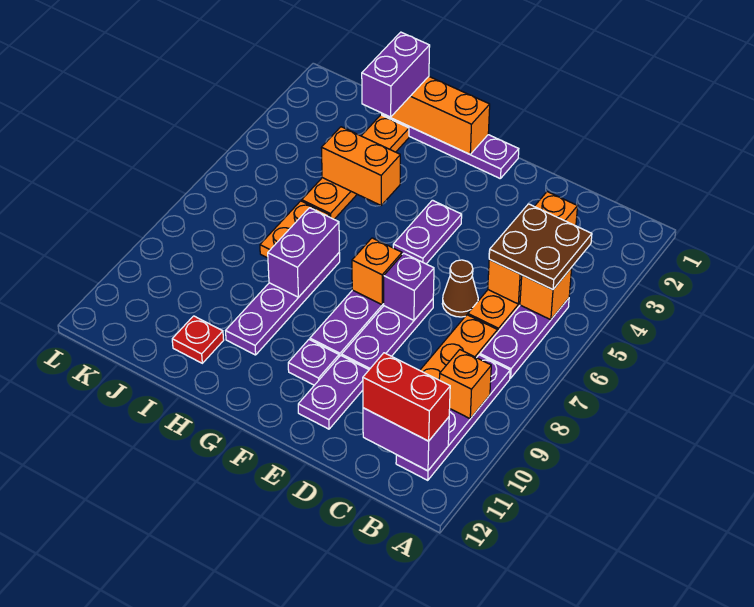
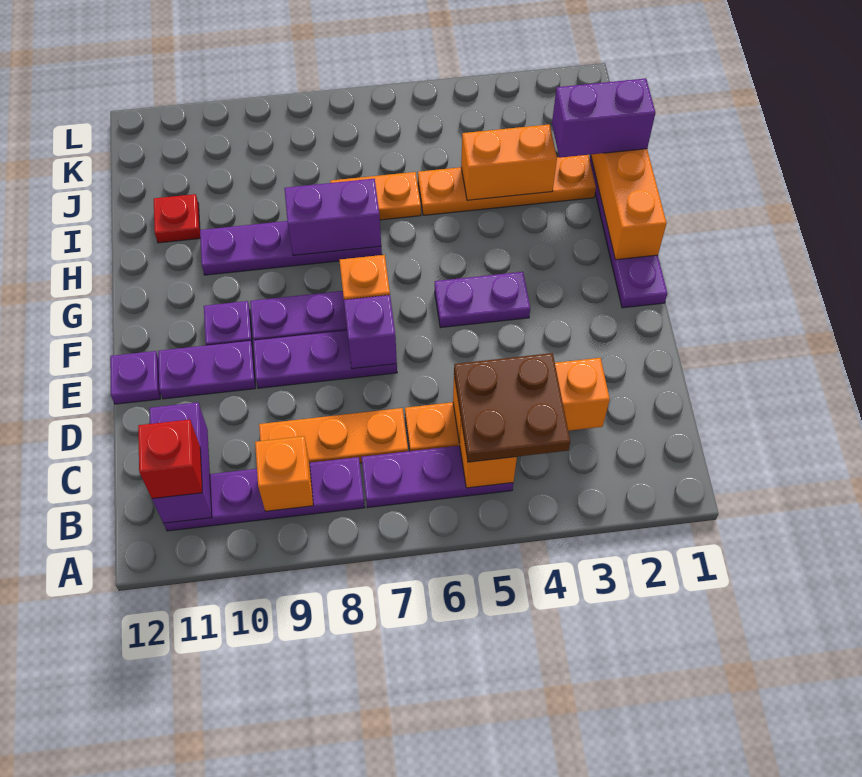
red 1x2 brick [363,353,450,441] -> red 1x1 brick [138,420,202,499]
brown 1x1 cone [442,260,478,317] -> none
none -> purple 1x1 plate [110,351,160,404]
orange 1x2 brick [321,127,400,205] -> orange 1x2 brick turned to [461,124,557,200]

